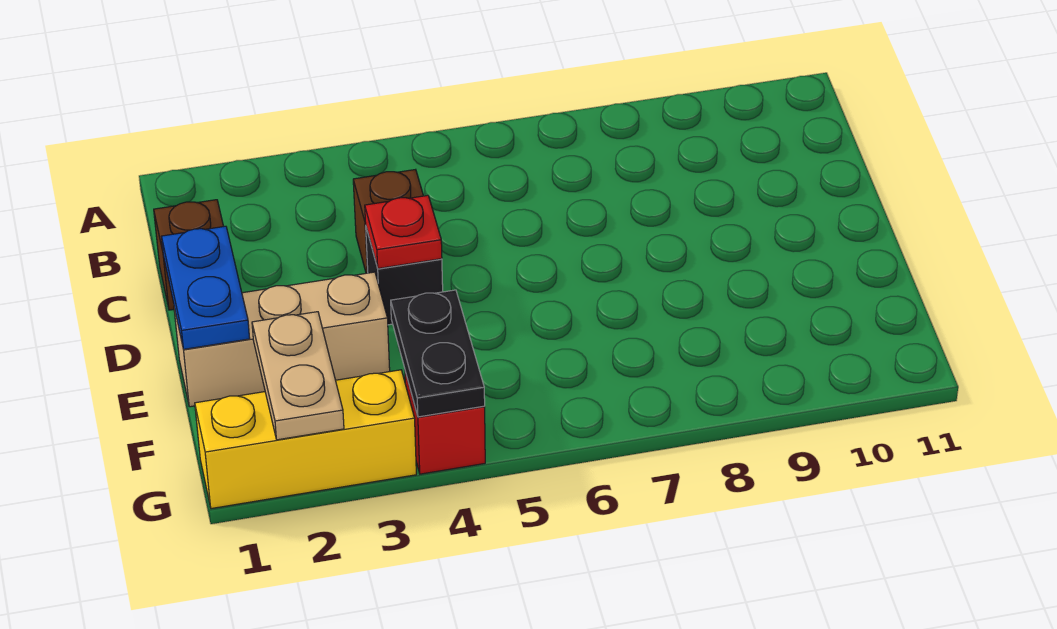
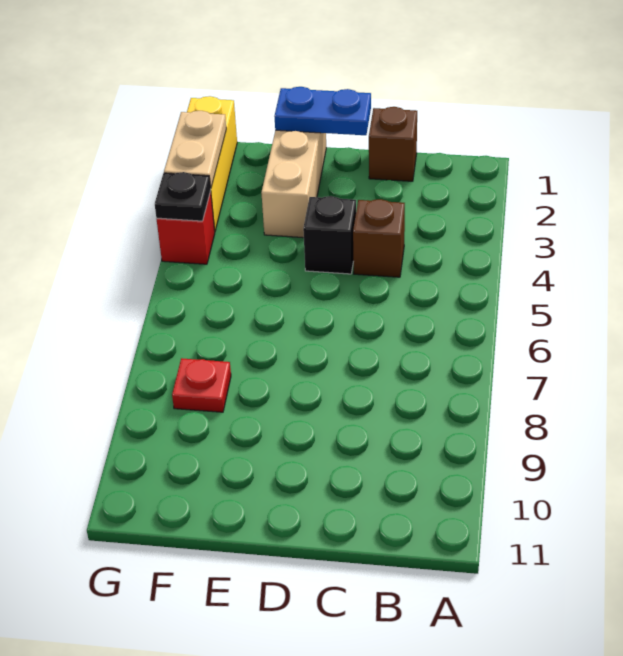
red 1x1 plate [365,195,442,269] -> red 1x1 plate moved to [172,358,231,412]
tan 1x2 plate [252,312,344,440] -> tan 1x2 plate turned to [164,111,226,189]
black 1x2 plate [391,290,485,417] -> black 1x1 plate [155,172,211,221]

